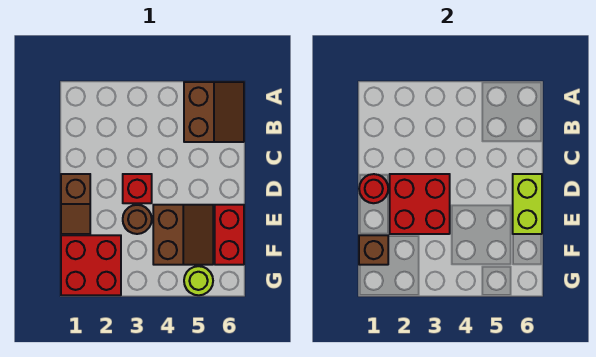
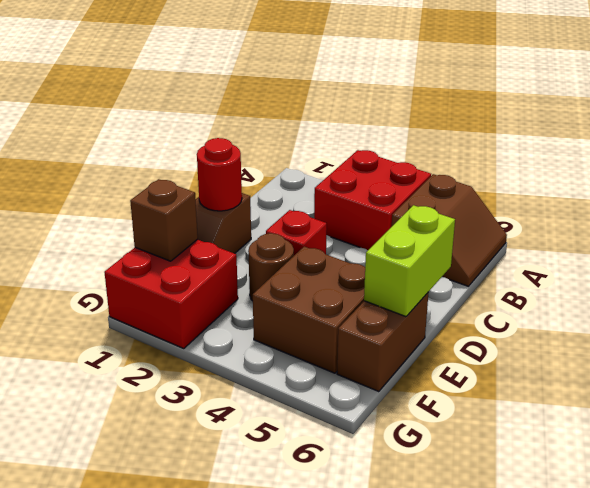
red 2x2 brick [390,174,450,234] -> red 2x2 brick moved to [314,150,431,250]
brown 2x2 slope [153,205,213,265] -> brown 2x2 brick [253,247,365,373]
red 1x2 brick [215,205,244,265] -> brown 1x2 brick [337,292,429,392]
lime 1x1 round brick [184,266,213,295] -> none

